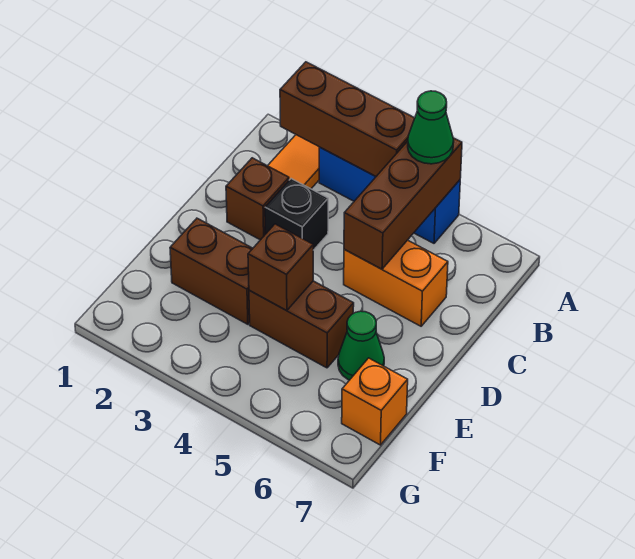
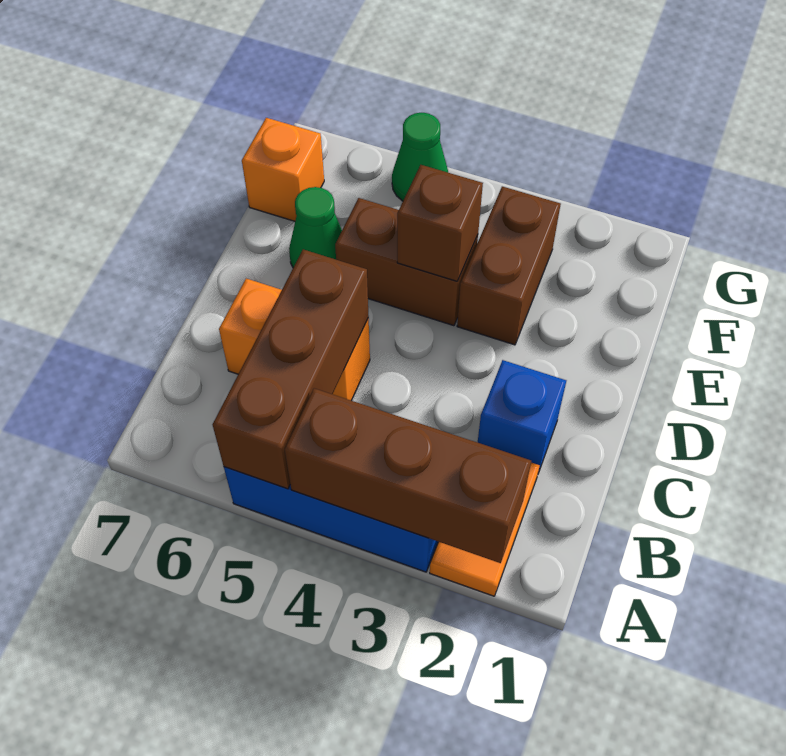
green 1x1 cone [408,91,454,164] -> green 1x1 cone moved to [392,113,448,201]
brown 1x1 brick [226,158,289,240] -> blue 1x1 brick [478,360,566,473]
black 1x1 brick [265,179,328,250] -> none
brown 1x2 brick [170,218,253,324] -> brown 1x2 brick turned to [457,187,561,345]

